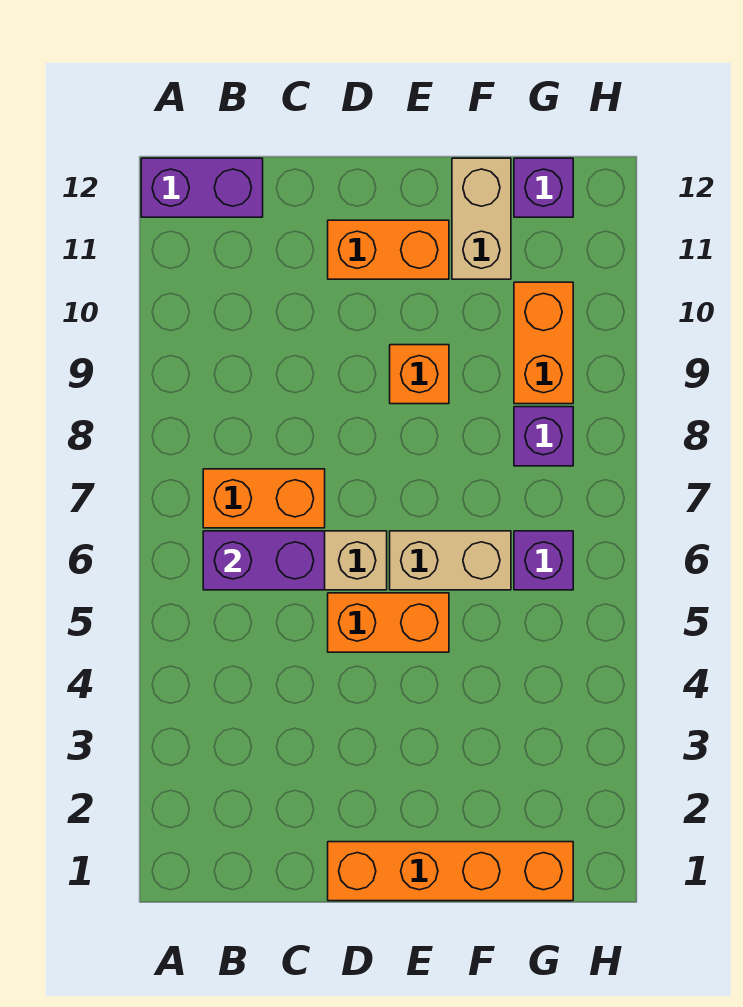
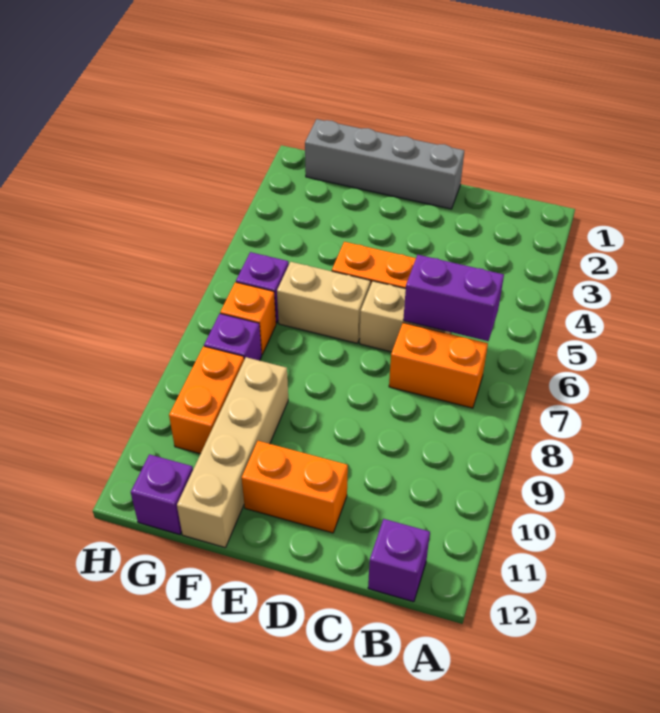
purple 1x2 brick [141,158,263,217] -> purple 1x1 brick [368,519,430,602]
orange 1x4 brick [328,842,573,901] -> grey 1x4 brick [305,119,464,209]
orange 1x1 brick [390,345,449,404] -> orange 1x1 brick moved to [220,282,276,354]
tan 1x2 brick [452,158,511,279] -> tan 1x4 brick [177,357,288,548]

